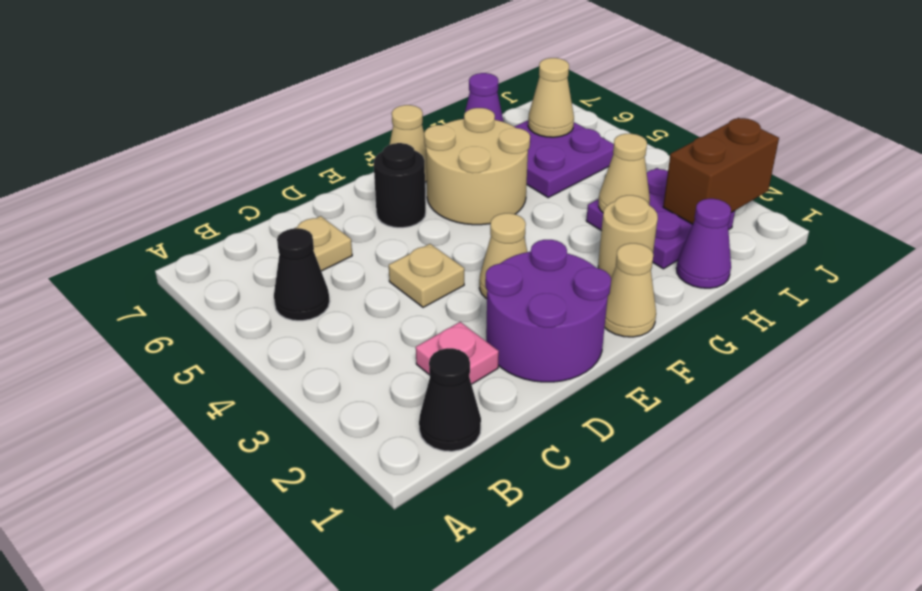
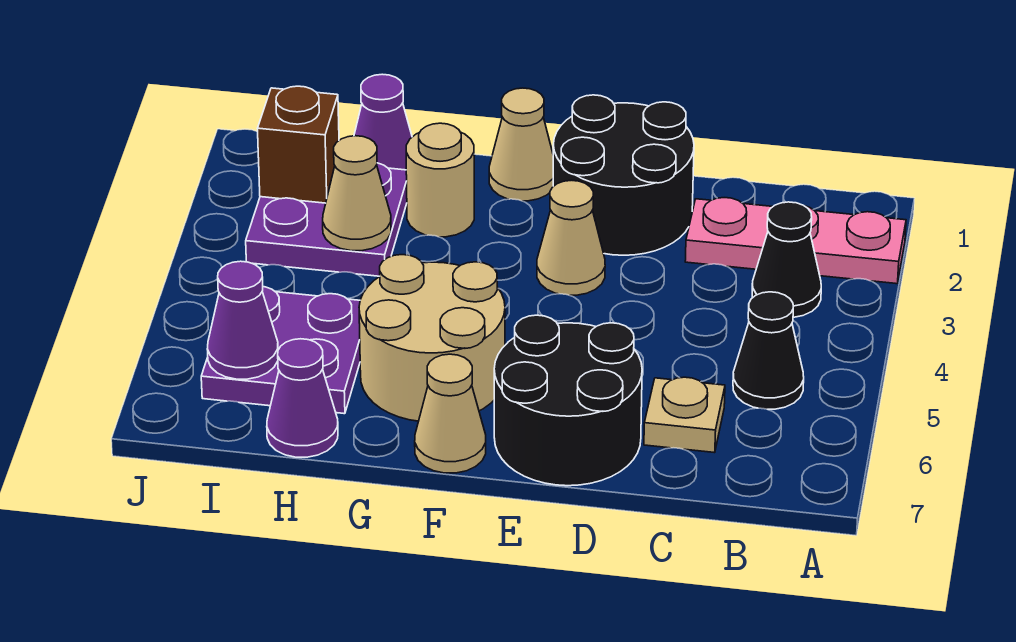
black 1x1 cone [419,348,481,451] -> black 1x1 cone moved to [752,202,821,317]
pink 1x1 plate [416,322,499,384] -> pink 1x3 plate [685,198,906,284]
purple 2x2 round brick [485,240,611,382] -> black 2x2 round brick [553,95,694,255]
tan 1x1 plate [389,244,464,307] -> none
black 1x1 round brick [374,143,426,228] -> black 2x2 round brick [494,315,642,486]
brown 1x2 brick [663,118,779,224] -> brown 1x1 brick [258,86,339,203]
tan 1x1 cone [528,58,574,137] -> purple 1x1 cone [207,261,278,379]

